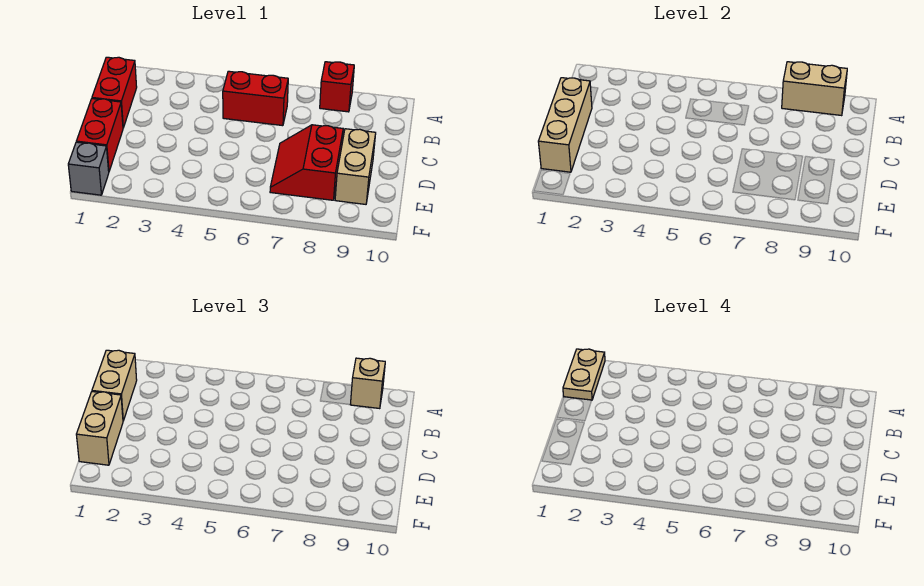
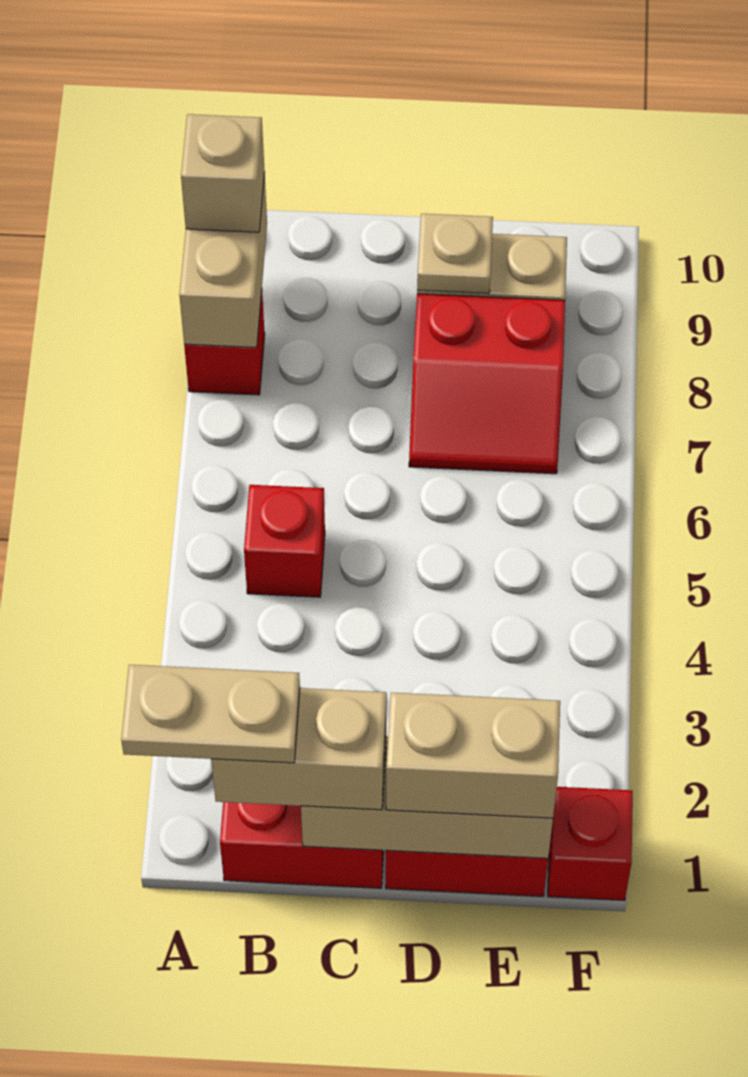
red 1x2 brick [223,71,288,126] -> red 1x1 brick [244,485,325,597]
none -> tan 1x1 plate [417,214,493,293]
grey 1x1 brick [68,142,109,195] -> red 1x1 brick [548,787,633,901]

